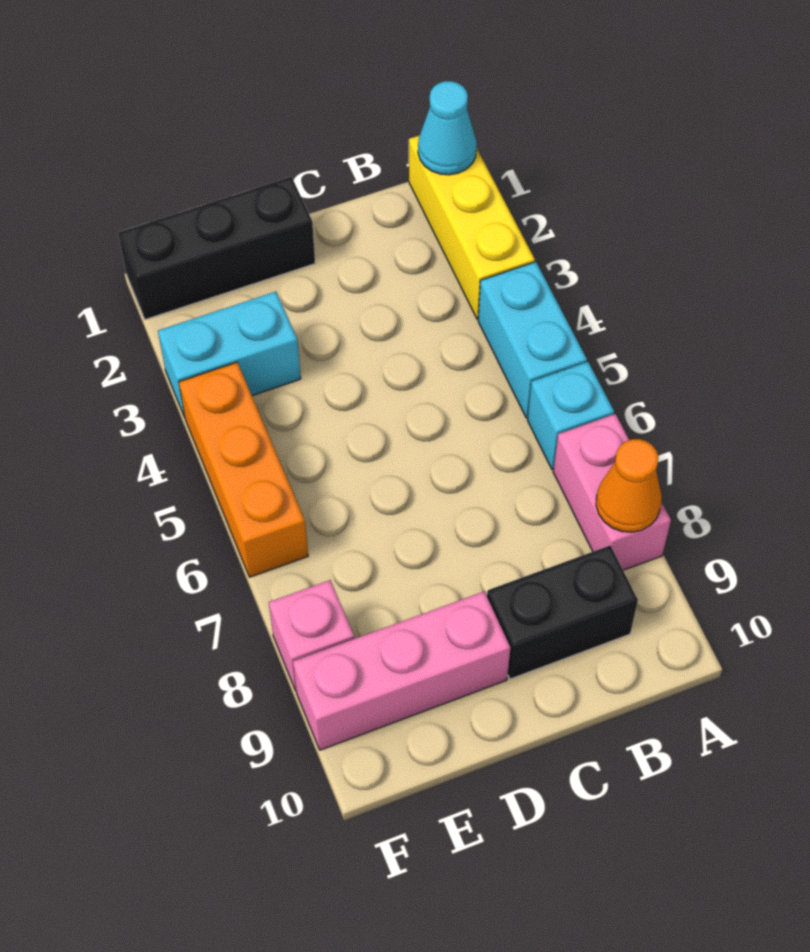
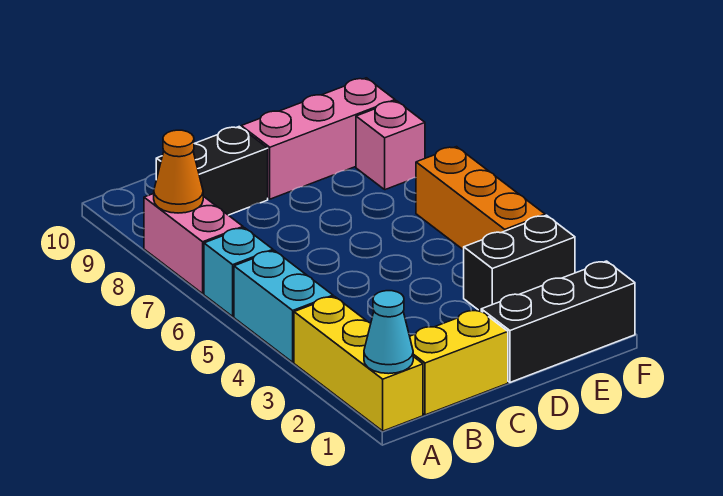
none -> yellow 1x2 brick [410,310,508,415]
cyan 1x2 brick [158,292,301,417] -> black 1x2 brick [464,215,575,311]

